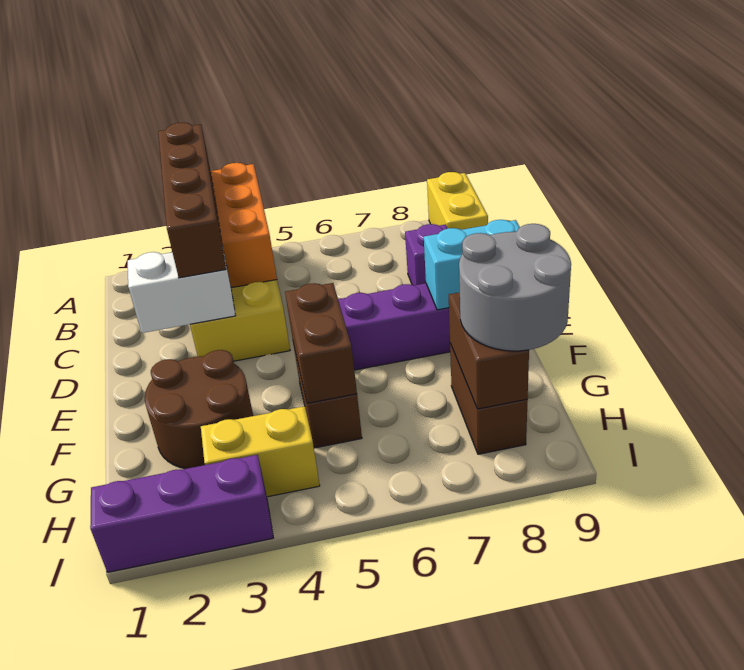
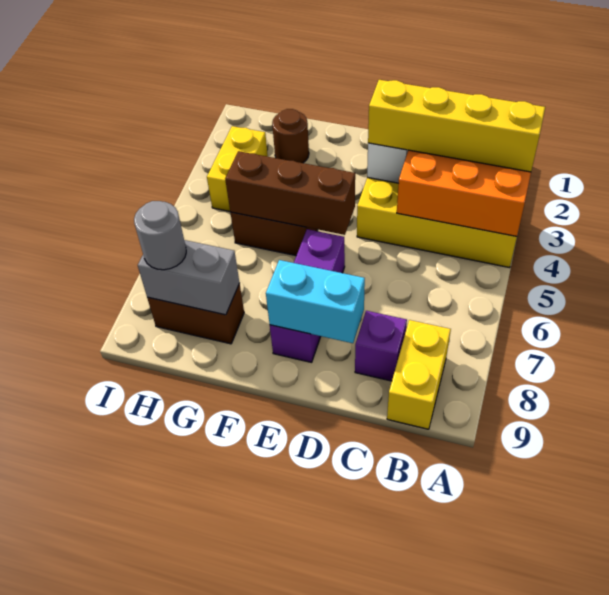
brown 1x4 brick [158,122,226,278] -> yellow 1x4 brick [368,80,545,172]
yellow 1x2 brick [427,172,488,230] -> yellow 1x2 brick turned to [387,320,451,429]
cyan 1x2 brick [424,220,520,310] -> cyan 1x2 brick turned to [266,260,365,343]
brown 2x2 round brick [145,350,253,469] -> brown 1x1 round brick [272,109,309,163]
brown 1x2 brick [285,283,357,403] -> brown 1x3 brick [225,151,355,235]
brown 1x2 brick [449,292,529,409] -> grey 1x2 brick [138,240,240,315]
grey 2x2 round brick [459,224,571,351] -> grey 1x1 round brick [134,201,186,270]
purple 1x3 brick [90,455,273,572] -> none

